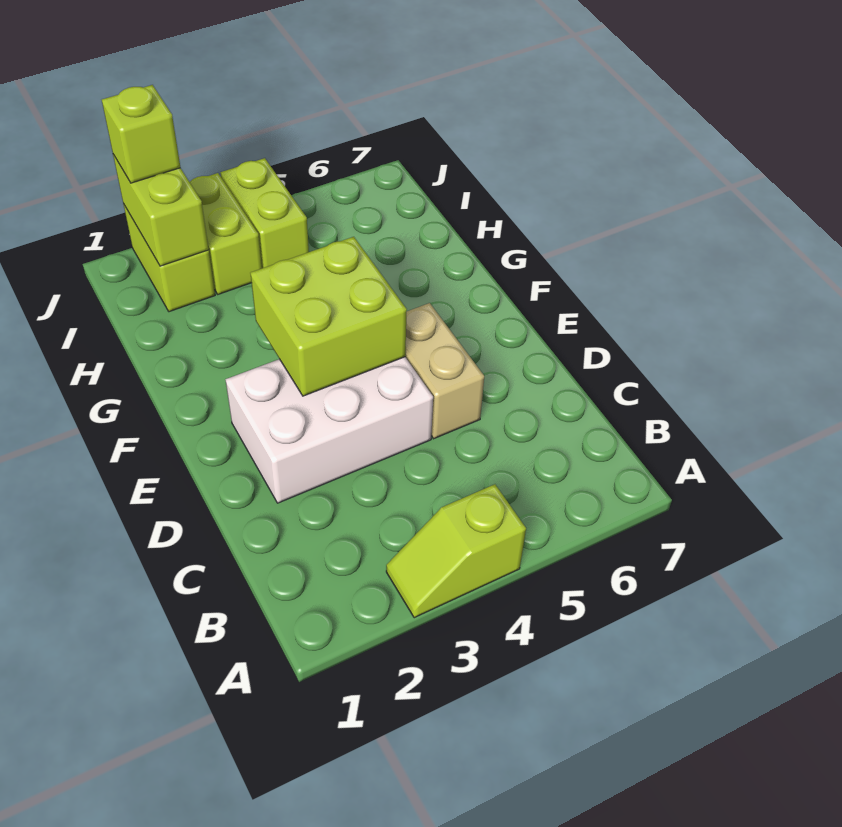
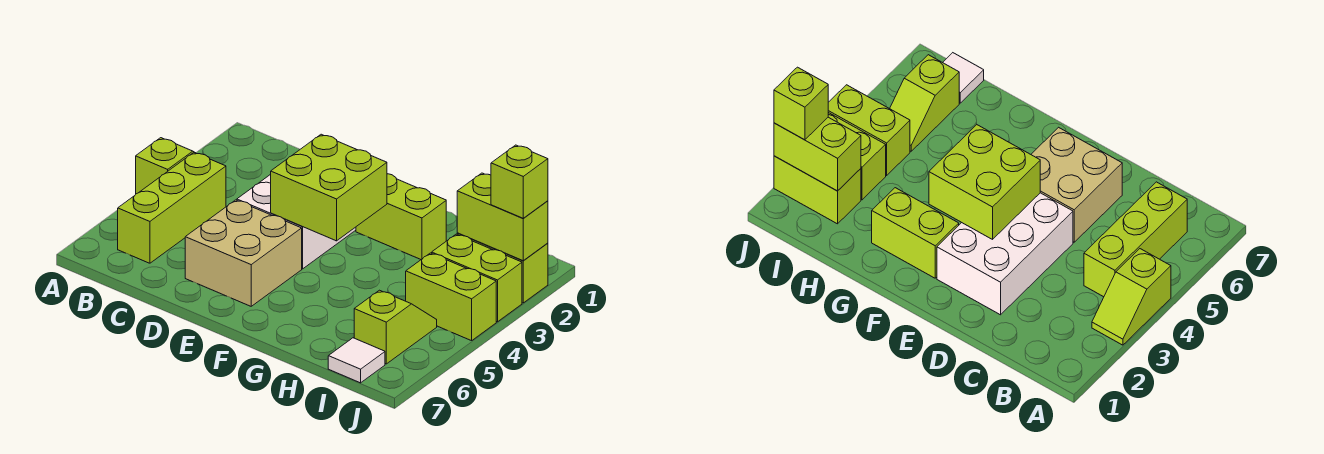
none -> lime 1x3 brick [118,152,226,263]
tan 1x2 brick [405,303,484,439] -> tan 2x2 brick [185,200,302,306]
none -> lime 1x2 brick [356,174,446,259]
none -> lime 1x2 slope [354,290,437,364]
none -> white 1x1 tile [328,338,385,383]

